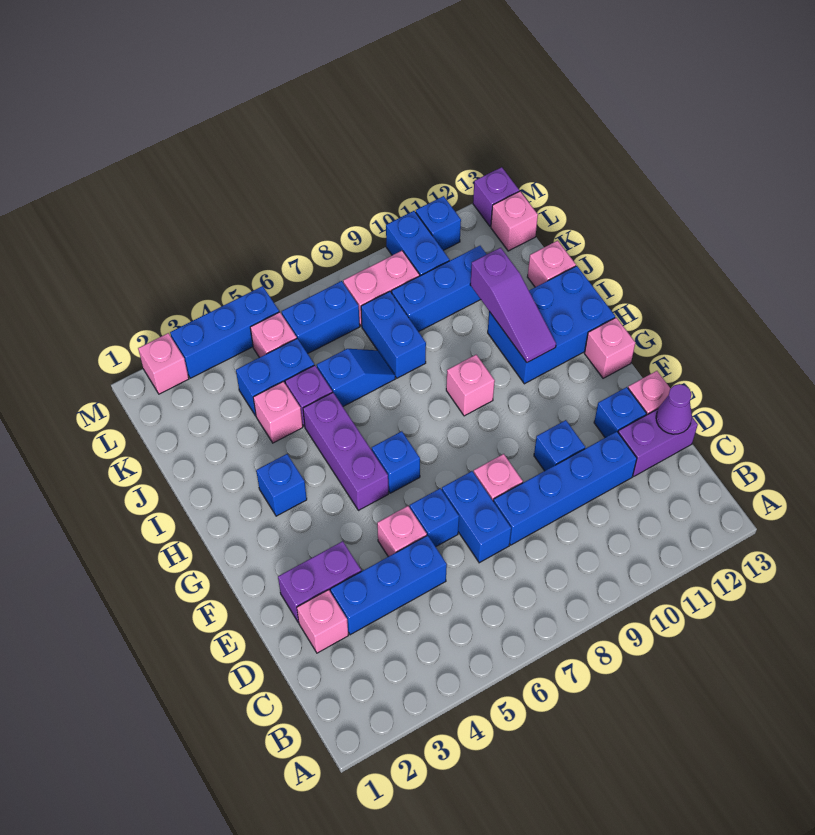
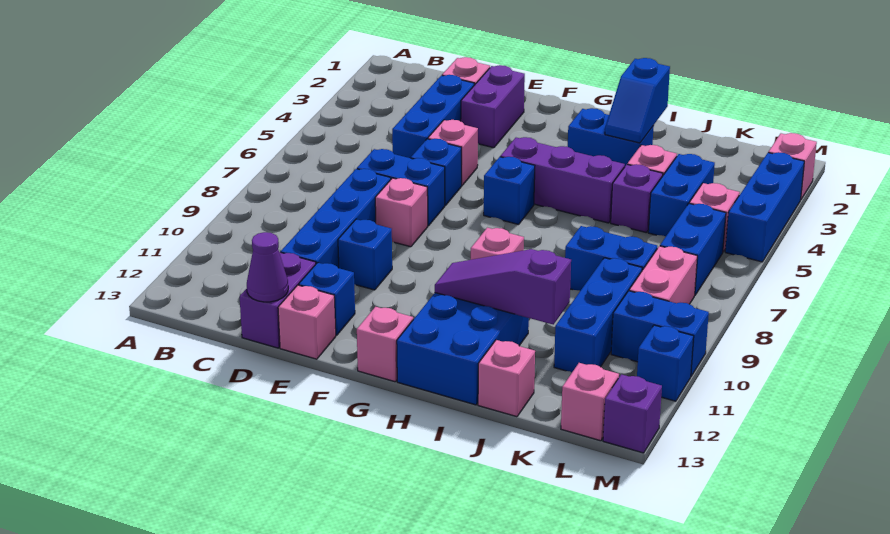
blue 1x1 brick [256,454,307,516] -> blue 1x2 brick [568,108,654,166]
blue 1x2 slope [317,349,395,406] -> blue 1x2 slope moved to [605,58,670,143]

